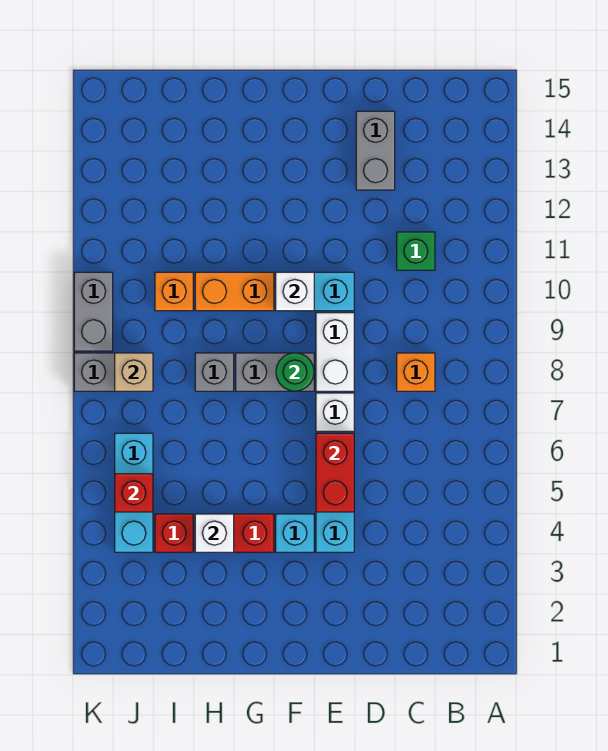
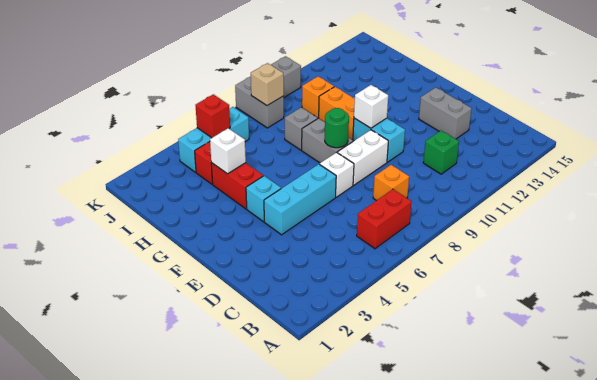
grey 1x2 brick [356,111,395,190] -> grey 1x2 brick turned to [419,87,472,139]
red 1x2 brick [316,433,354,512] -> red 1x2 brick moved to [357,189,412,249]

